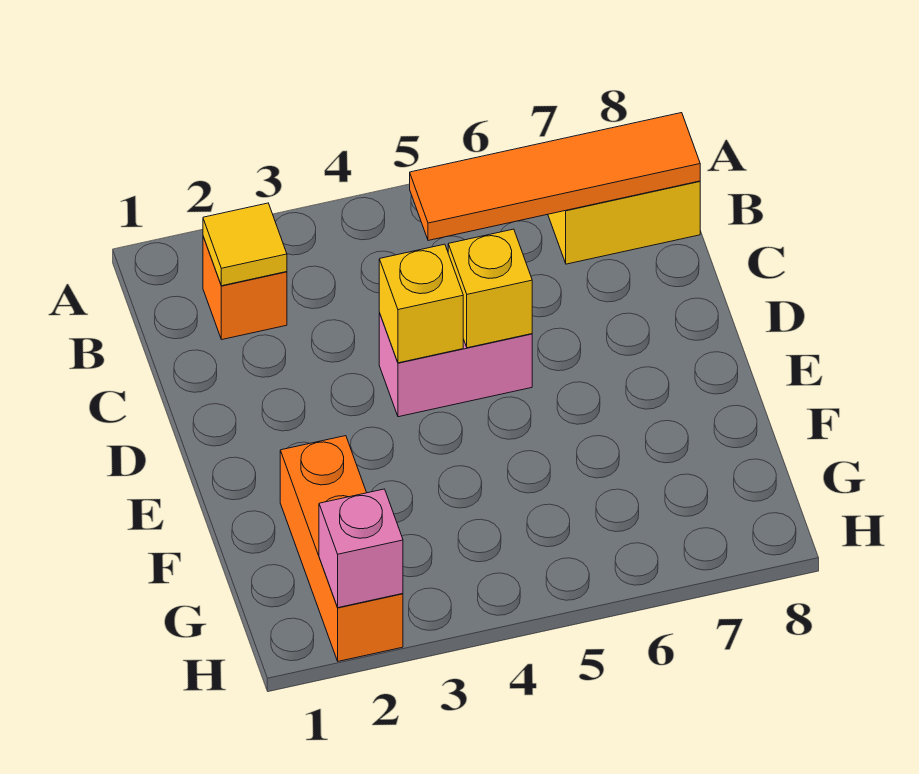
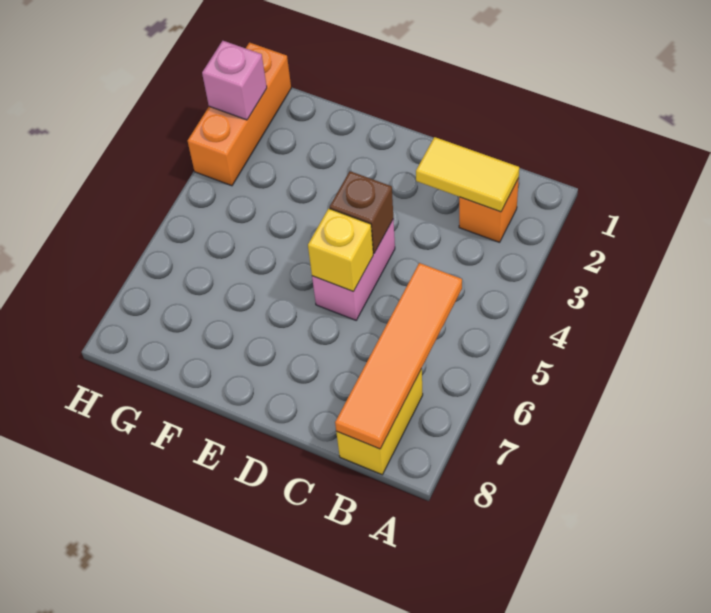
yellow 1x1 tile [203,203,287,286] -> yellow 1x2 tile [416,137,519,212]
yellow 1x1 brick [379,244,463,363] -> brown 1x1 brick [330,171,393,253]
orange 1x3 brick [280,436,403,661] -> orange 1x3 brick turned to [188,43,291,186]

